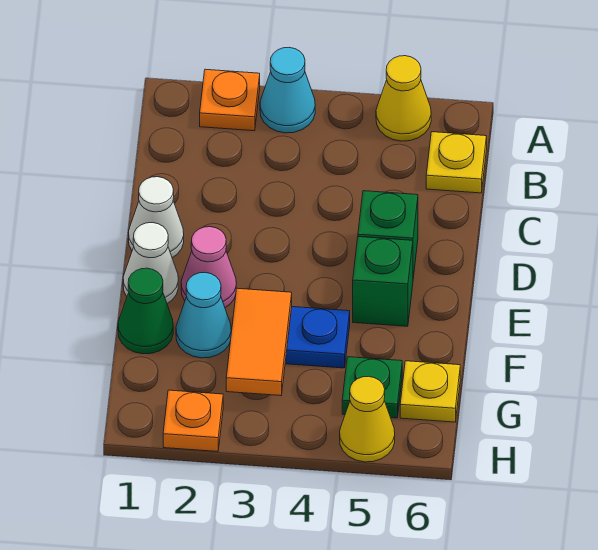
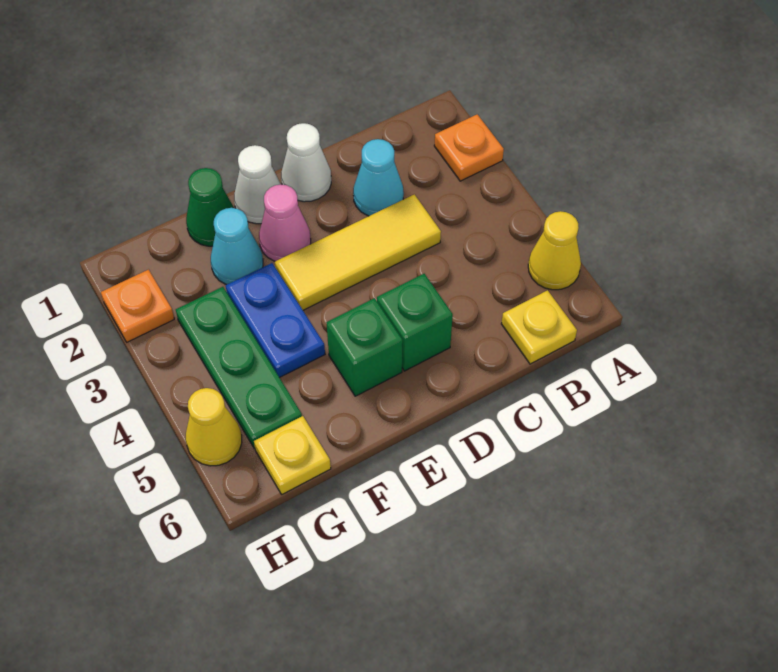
cyan 1x1 cone [260,48,315,133] -> cyan 1x1 cone moved to [353,139,404,216]
none -> yellow 1x3 tile [275,194,441,310]
orange 1x2 tile [226,288,292,396] -> none
green 1x1 plate [342,357,402,418] -> green 1x3 plate [176,287,302,448]

